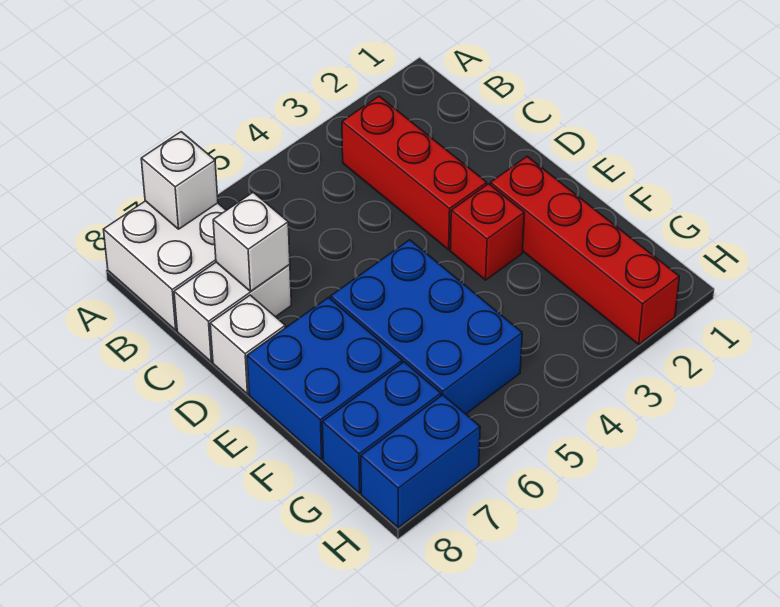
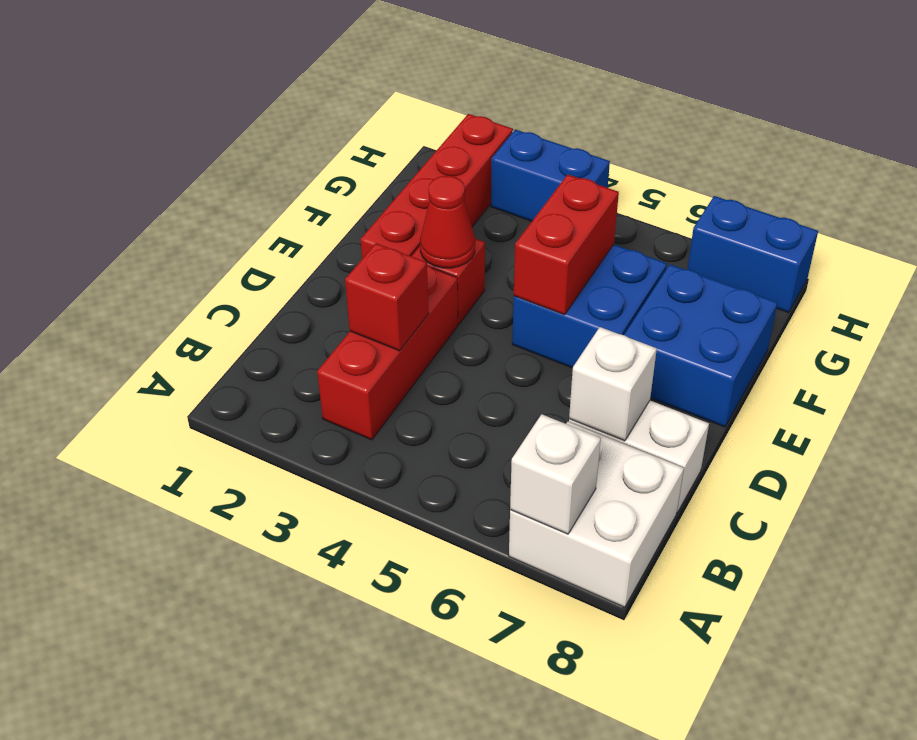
none -> red 1x1 brick [345,243,429,351]
white 1x1 brick [210,295,285,394] -> none
none -> red 1x1 cone [420,176,475,268]
blue 2x3 brick [331,240,522,414] -> blue 2x2 brick [512,245,667,368]
none -> red 1x2 brick [514,175,619,315]
blue 1x2 brick [322,362,441,493] -> blue 1x2 brick moved to [491,129,610,221]

